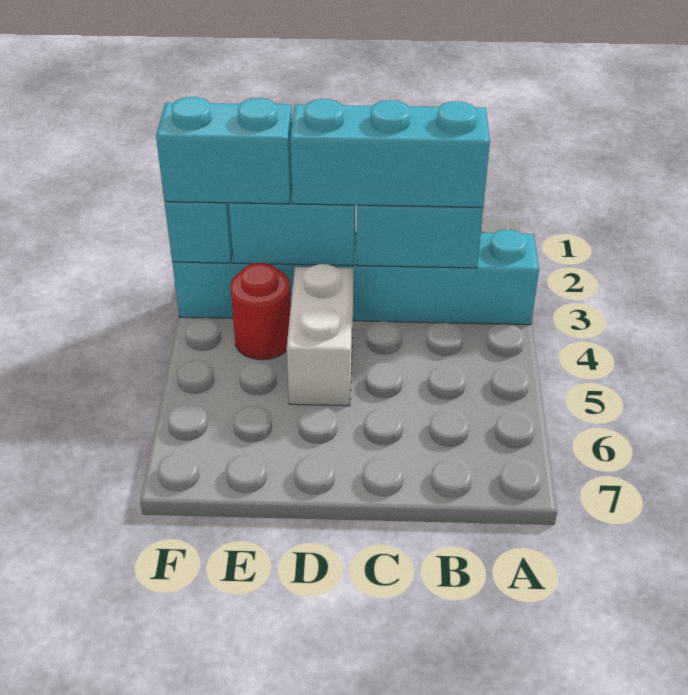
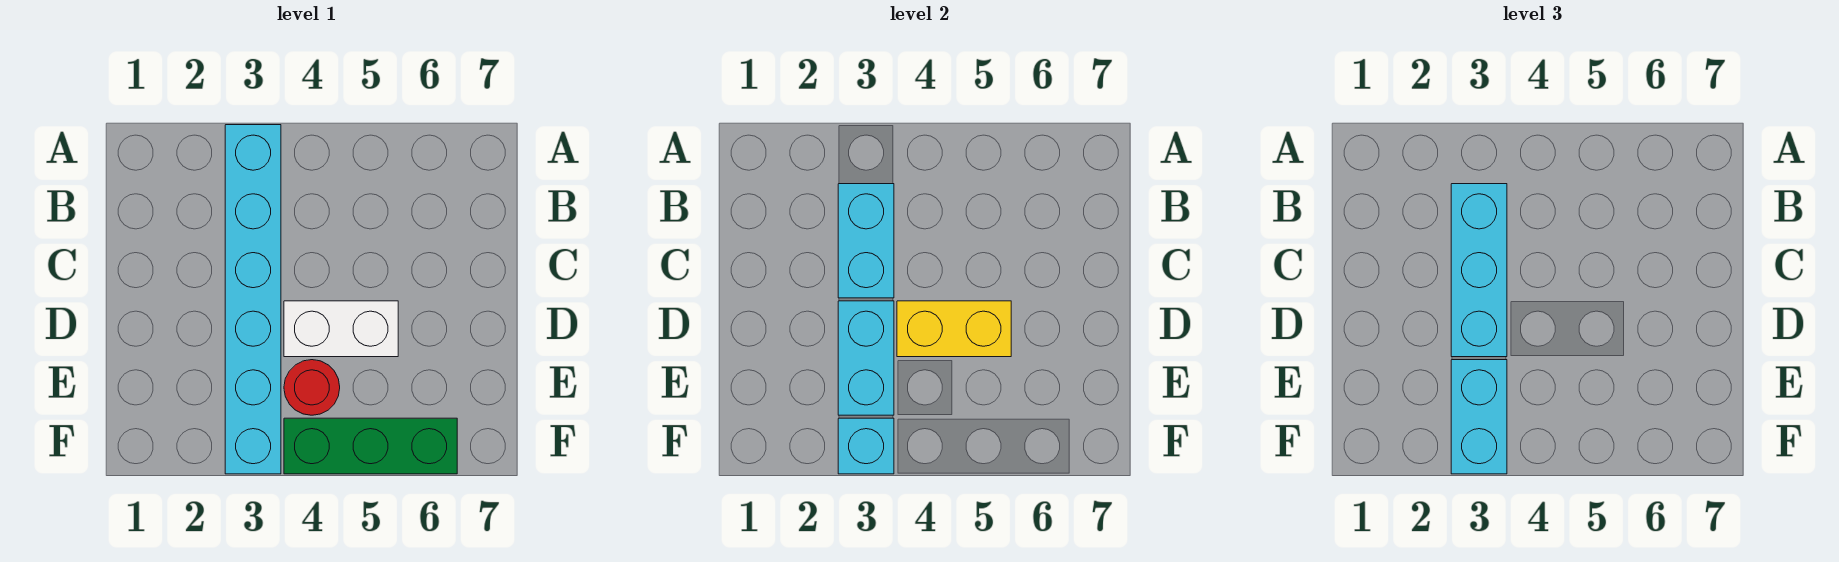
none -> yellow 1x2 brick [897,301,1011,357]
none -> green 1x3 brick [284,418,457,474]

